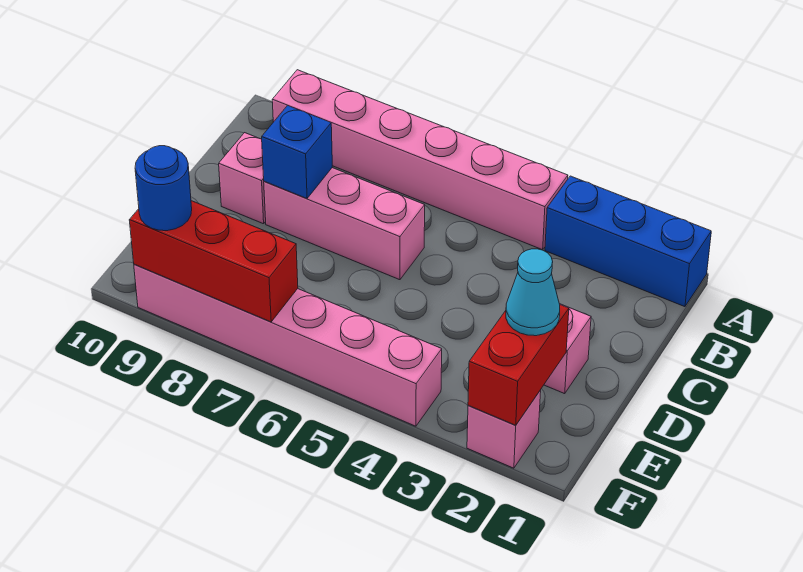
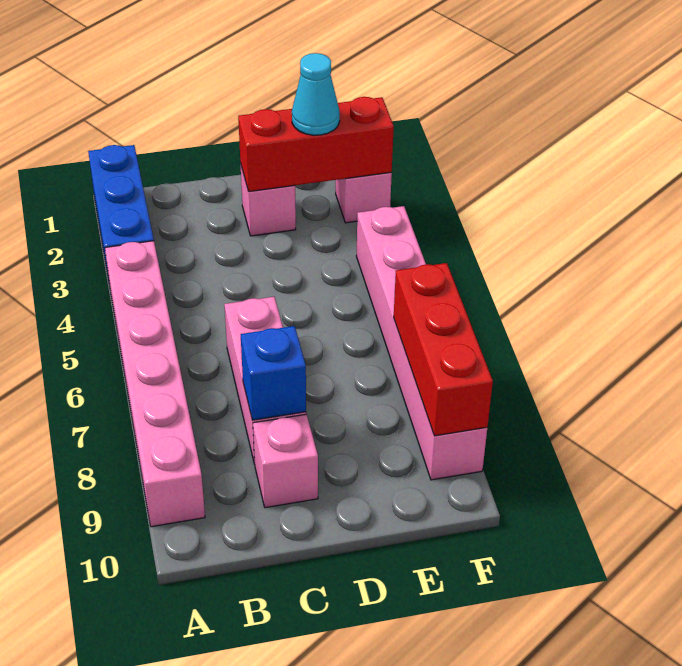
red 1x2 brick [468,305,569,425] -> red 1x3 brick [238,97,394,192]
blue 1x1 round brick [135,146,192,231] -> none

